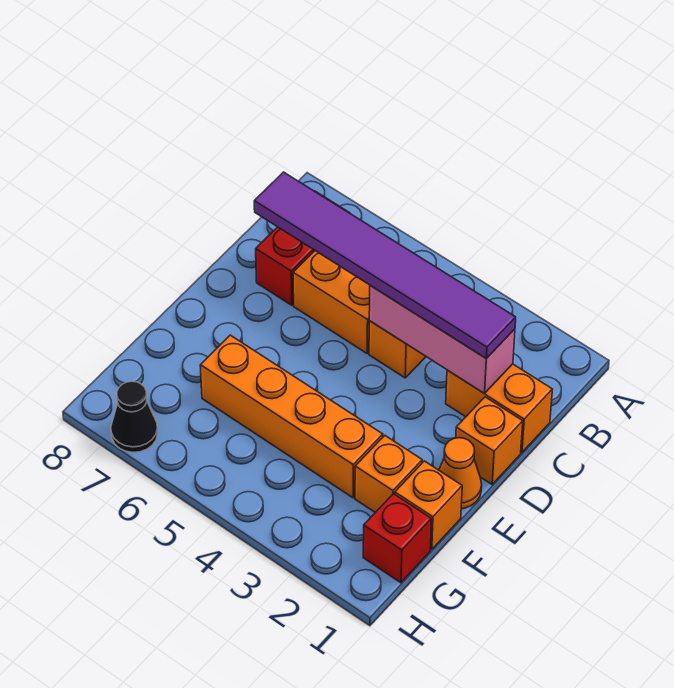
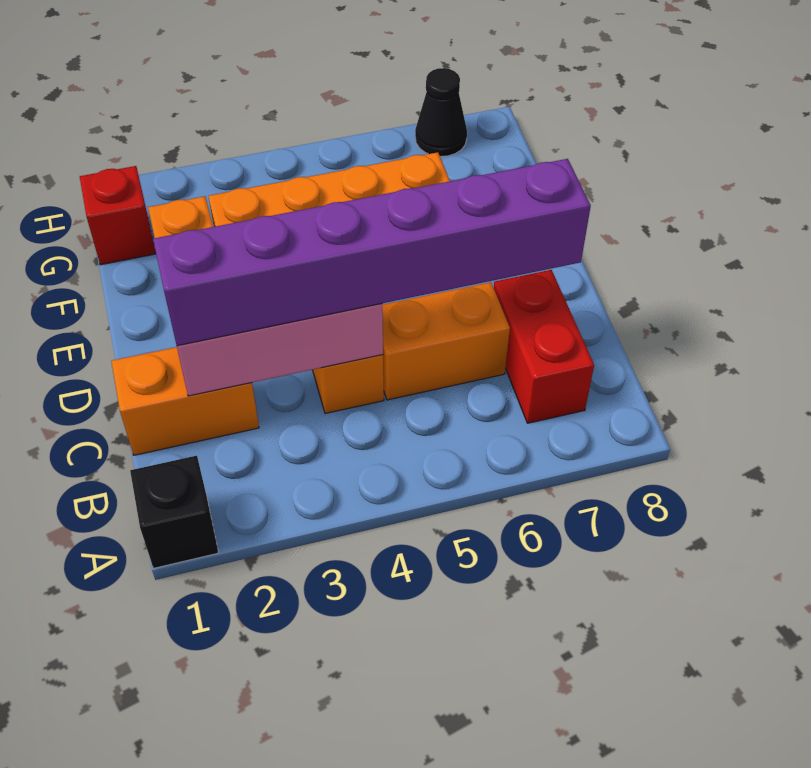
none -> black 1x1 brick [130,456,219,568]
purple 1x6 tile [254,172,516,359] -> purple 1x6 brick [153,159,591,346]
orange 1x1 brick [456,397,523,484] -> none
orange 1x1 cone [439,438,482,509] -> none
orange 1x1 brick [395,461,462,550] -> none

